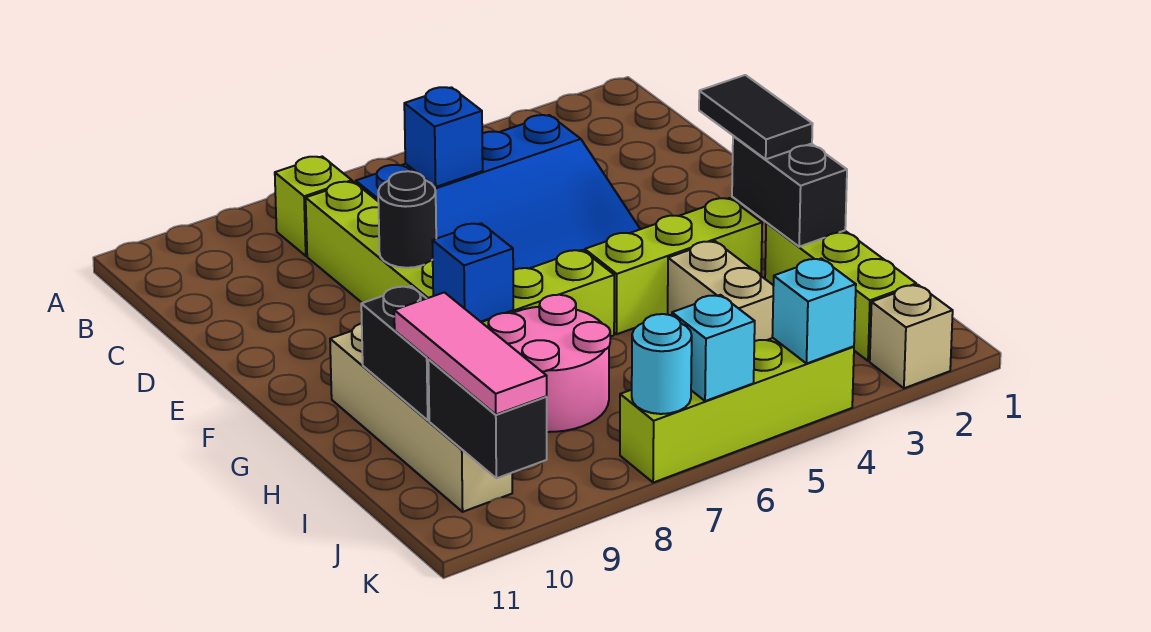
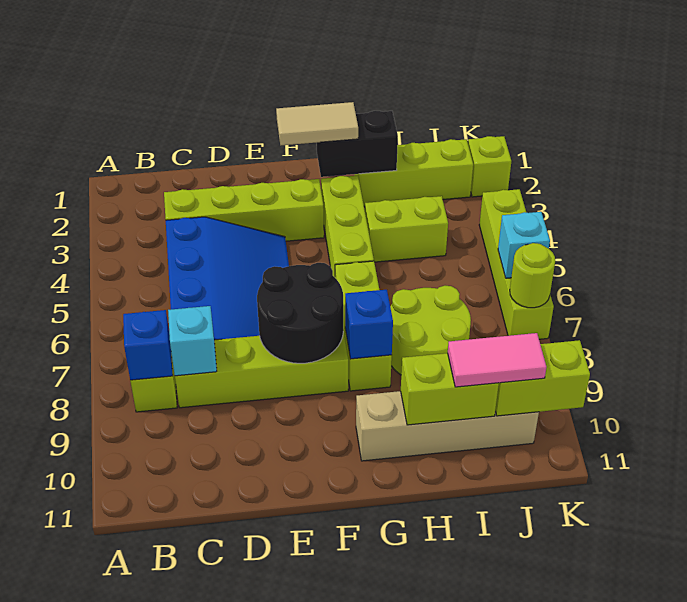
none -> lime 1x4 brick [164,179,324,241]
blue 1x1 brick [404,87,483,187] -> blue 1x1 brick moved to [123,310,173,380]
black 1x1 round brick [378,171,436,268] -> black 2x2 round brick [257,263,343,363]
black 1x2 tile [699,75,813,159] -> tan 1x2 tile [276,102,358,145]
tan 1x2 brick [668,241,774,341] -> lime 1x2 brick [365,196,448,262]
pink 2x2 round brick [488,295,610,432] -> lime 2x2 round brick [390,286,471,375]
black 1x2 brick [361,286,429,420] -> lime 1x2 brick [401,353,499,425]
pink 1x3 tile [394,292,547,414] -> pink 1x2 tile [448,333,547,387]
black 1x2 brick [428,360,547,478] -> lime 1x2 brick [495,340,590,416]
tan 1x1 brick [870,285,953,388] -> lime 1x1 brick [468,136,511,197]
cyan 1x1 brick [772,258,856,363] -> cyan 1x1 brick moved to [168,306,217,376]
cyan 1x1 round brick [632,314,692,414] -> lime 1x1 round brick [510,243,555,308]

